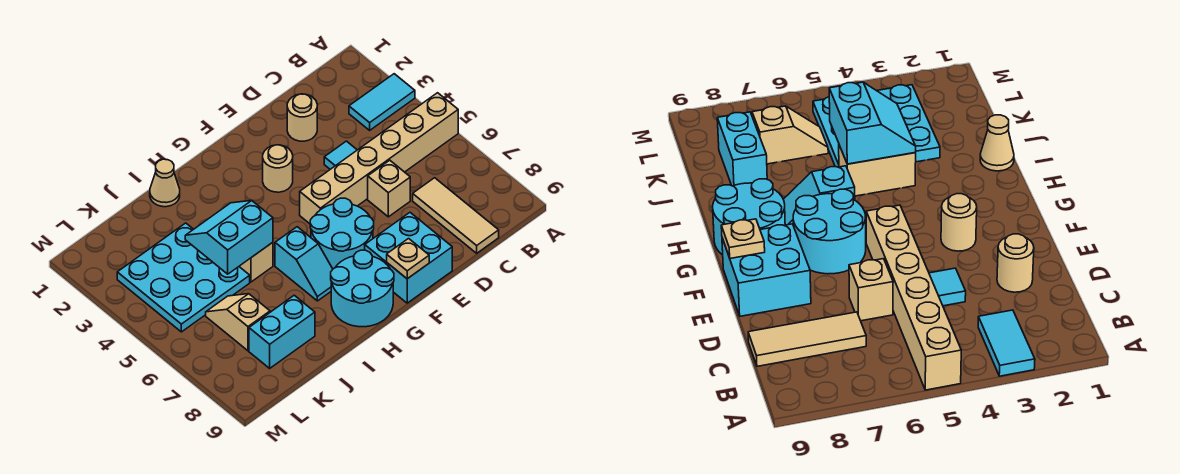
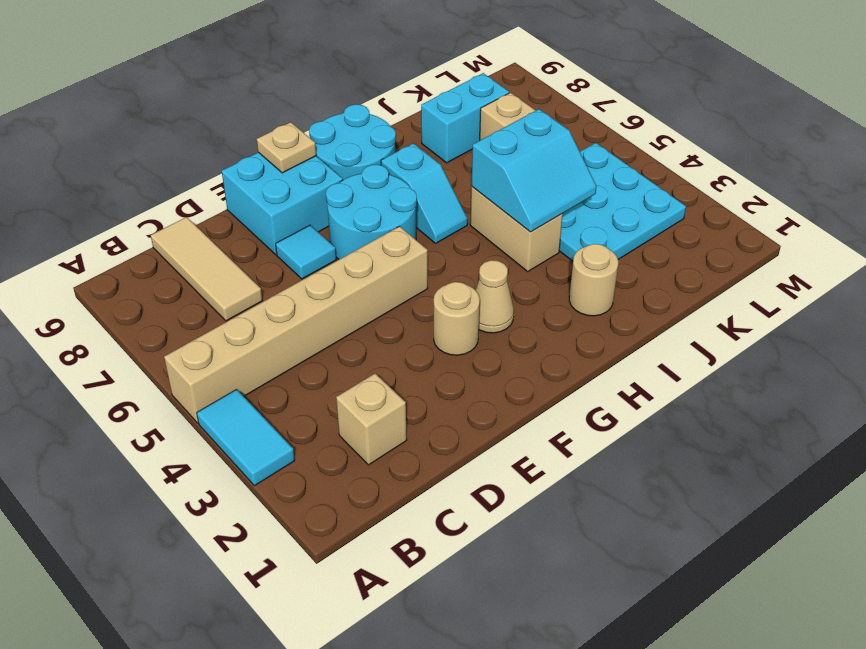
cyan 1x2 tile [349,74,415,130] -> cyan 1x2 tile turned to [197,389,295,486]
tan 1x1 round brick [287,94,317,141] -> tan 1x1 round brick moved to [569,244,618,316]
cyan 1x1 tile [324,141,357,169] -> cyan 1x1 tile moved to [276,225,336,279]
tan 1x1 brick [368,160,410,217] -> tan 1x1 brick moved to [336,373,407,465]
cyan 1x2 slope [275,227,333,301] -> cyan 1x2 slope turned to [381,143,468,243]
tan 1x1 cone [150,159,180,207] -> tan 1x1 cone moved to [476,260,514,333]

